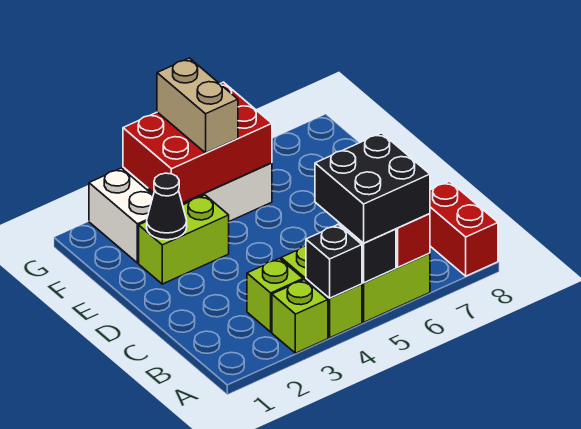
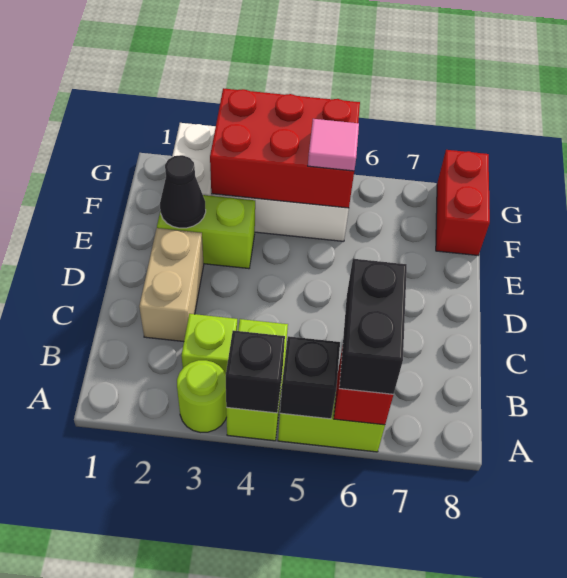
lime 1x1 brick [272,280,328,353] -> lime 1x1 round brick [177,360,227,432]
black 2x2 brick [315,133,430,243] -> black 1x2 brick [339,259,407,394]
red 1x2 brick [430,181,498,276] -> red 1x2 brick moved to [436,150,490,255]
tan 1x2 brick [157,58,238,153] -> tan 1x2 brick moved to [139,228,204,342]
none -> pink 1x1 tile [308,119,359,171]

